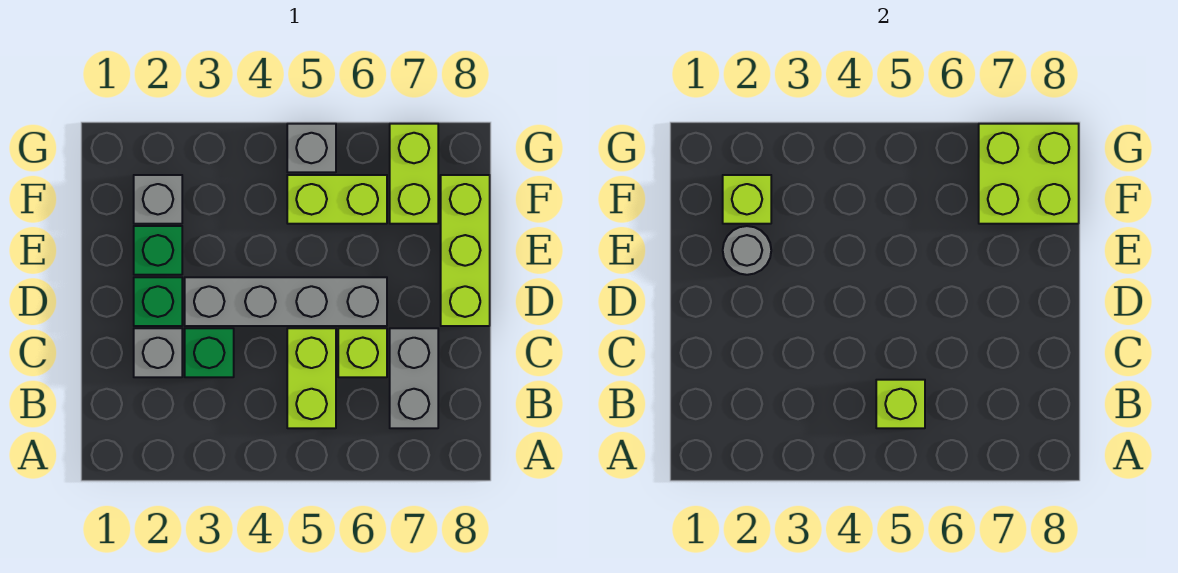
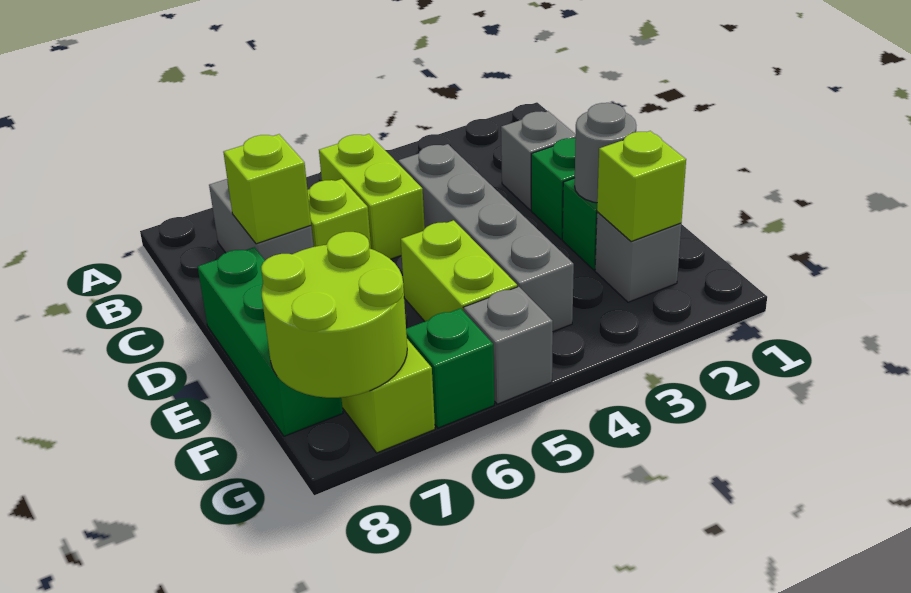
lime 1x1 brick [876,380,925,428] -> lime 1x1 brick moved to [223,134,311,244]
green 1x1 brick [185,328,234,377] -> green 1x1 brick moved to [406,308,494,428]
grey 1x4 brick [185,277,387,326] -> grey 1x4 brick turned to [398,144,574,332]
lime 1x3 brick [441,175,490,326] -> green 1x3 brick [198,247,343,436]
lime 1x2 brick [287,175,387,224] -> lime 1x2 brick turned to [401,220,517,321]
lime 2x2 brick [979,124,1079,224] -> lime 2x2 round brick [261,232,407,398]

